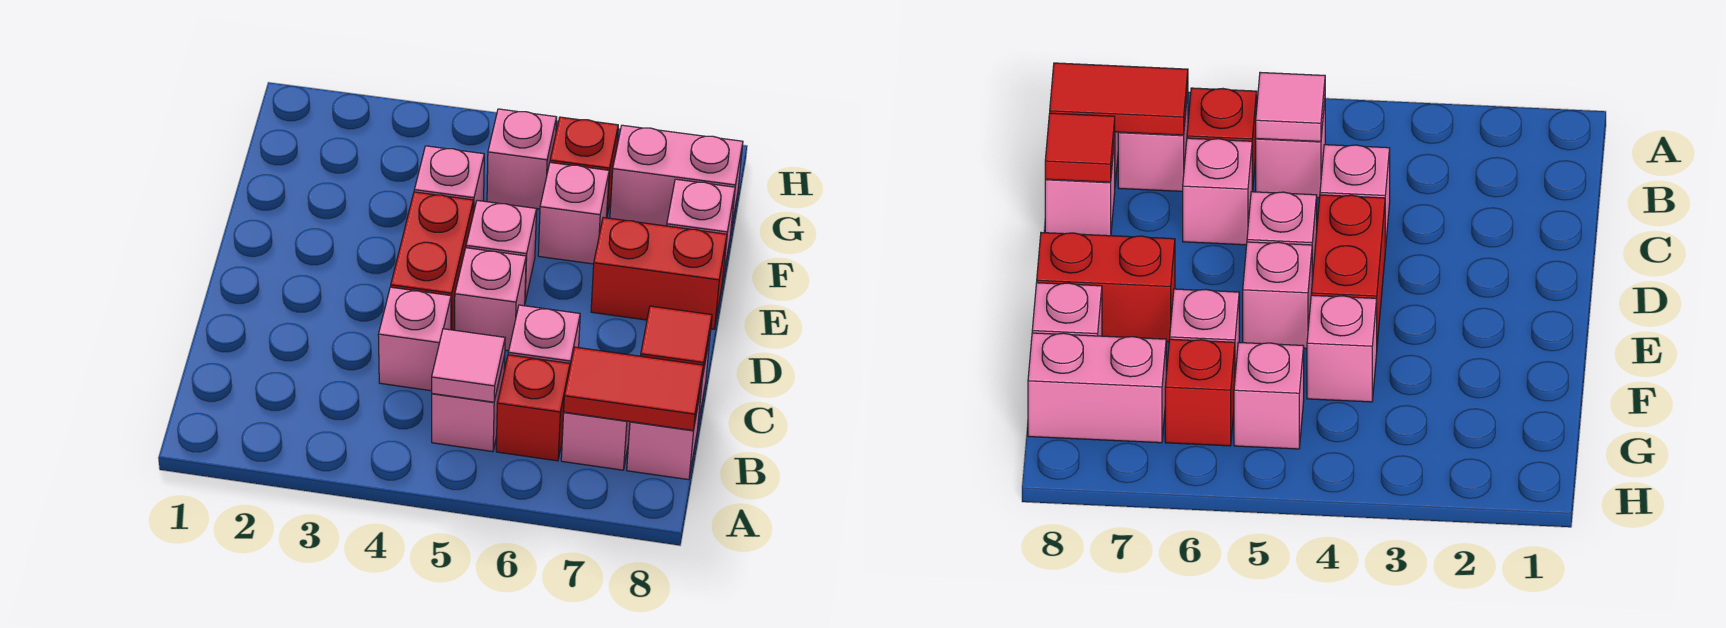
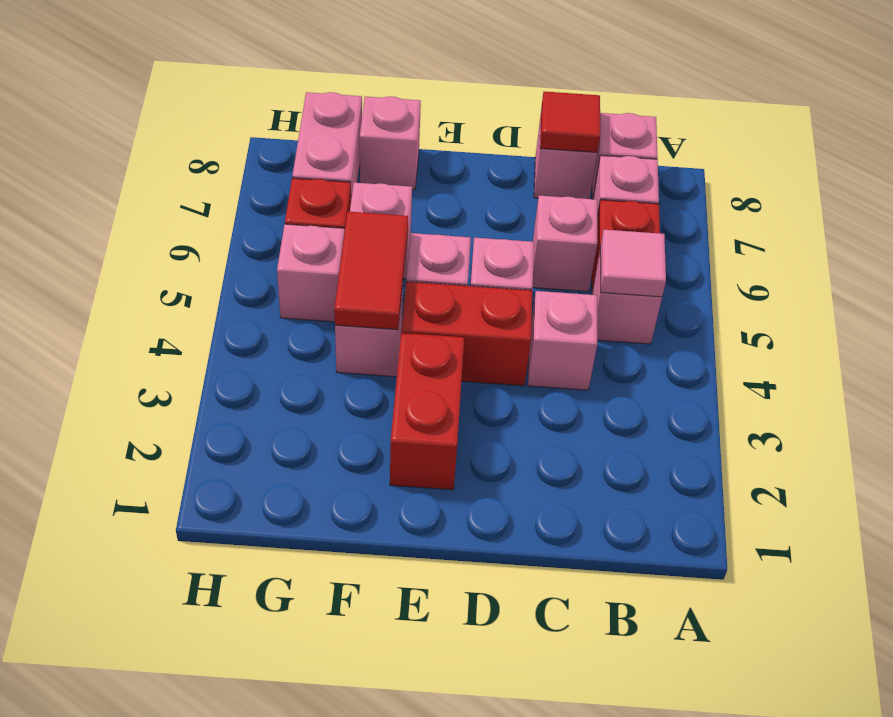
red 1x2 tile [564,347,704,431] -> red 1x2 tile moved to [334,212,408,330]
red 1x2 brick [591,218,727,329] -> red 1x2 brick moved to [390,333,464,490]

